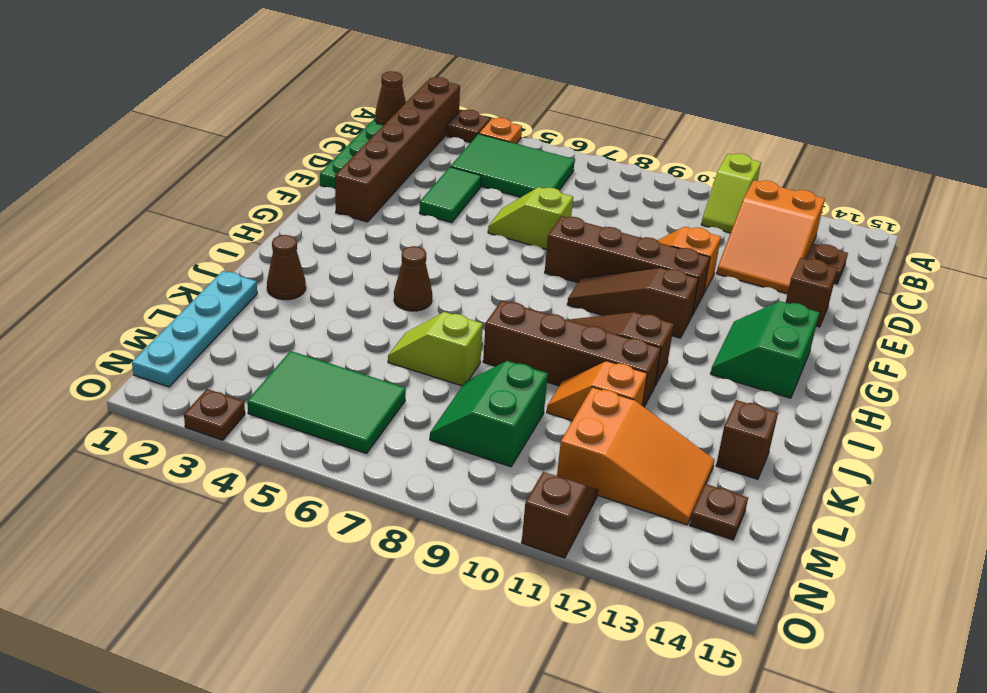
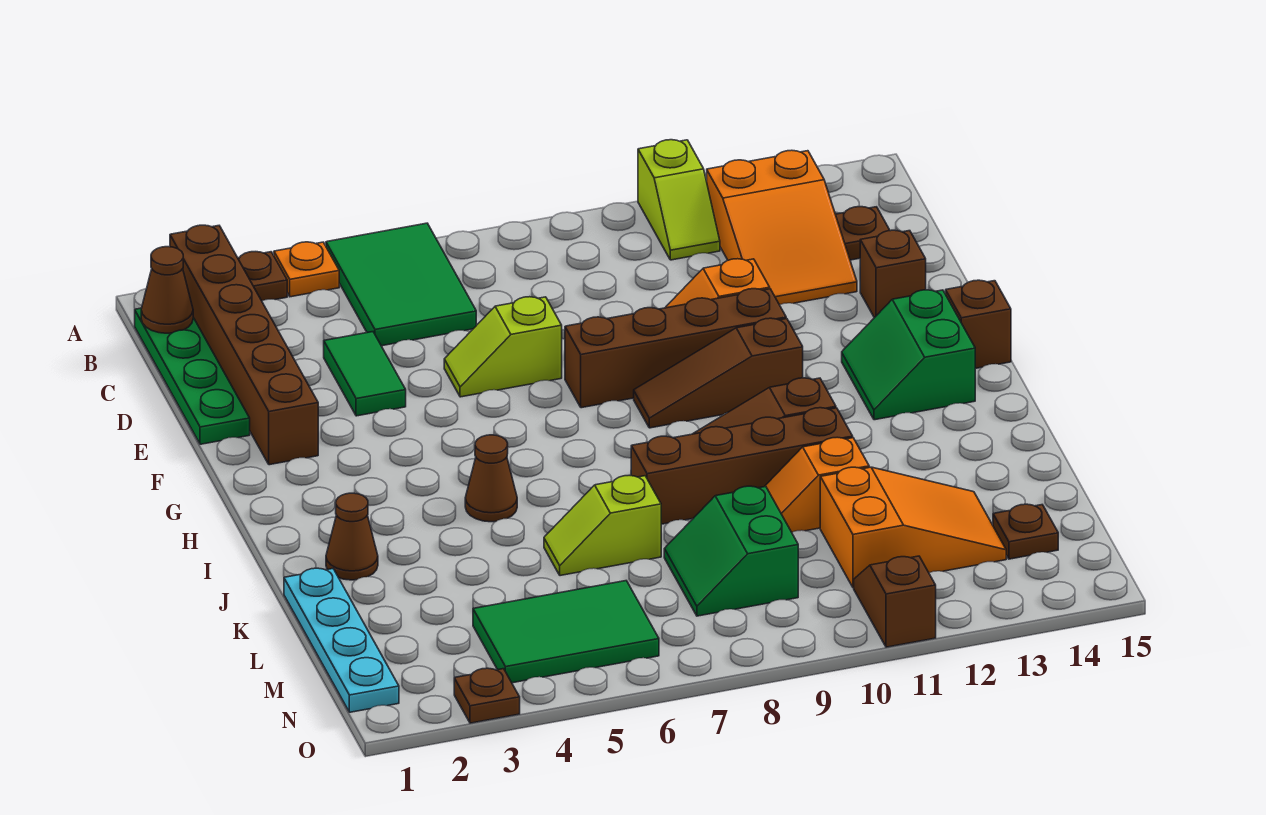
green 2x3 tile [450,134,575,197] -> green 2x3 tile turned to [326,223,476,346]
brown 1x1 brick [716,400,778,479] -> brown 1x1 brick moved to [946,280,1011,368]

